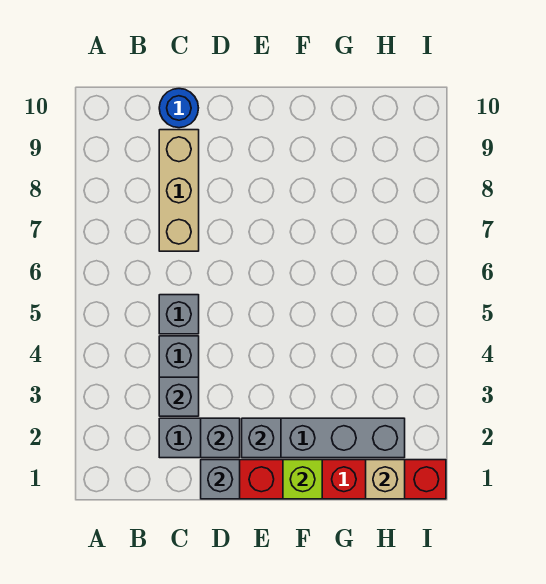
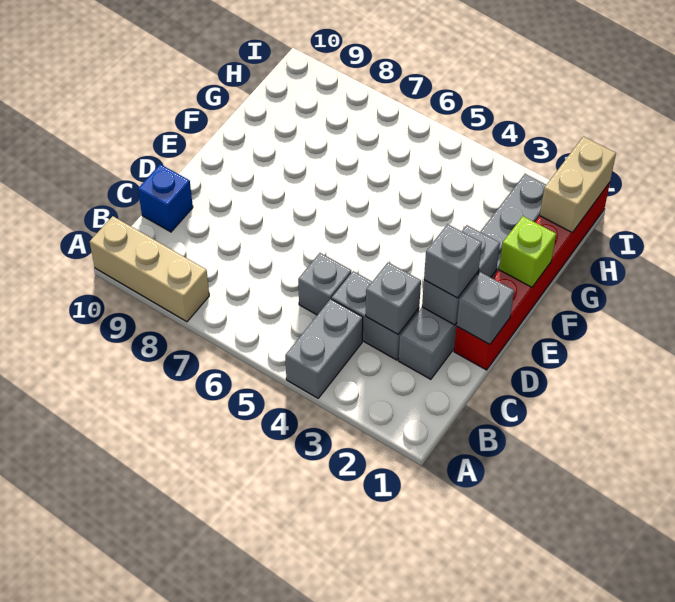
none -> grey 1x2 brick [285,299,363,398]
tan 1x3 brick [159,130,199,251] -> tan 1x3 brick moved to [90,216,209,322]
blue 1x1 round brick [159,89,198,128] -> blue 1x1 brick [138,164,193,232]
none -> grey 1x1 brick [424,224,482,298]
tan 1x1 brick [366,460,405,499] -> tan 1x2 brick [540,136,616,233]

